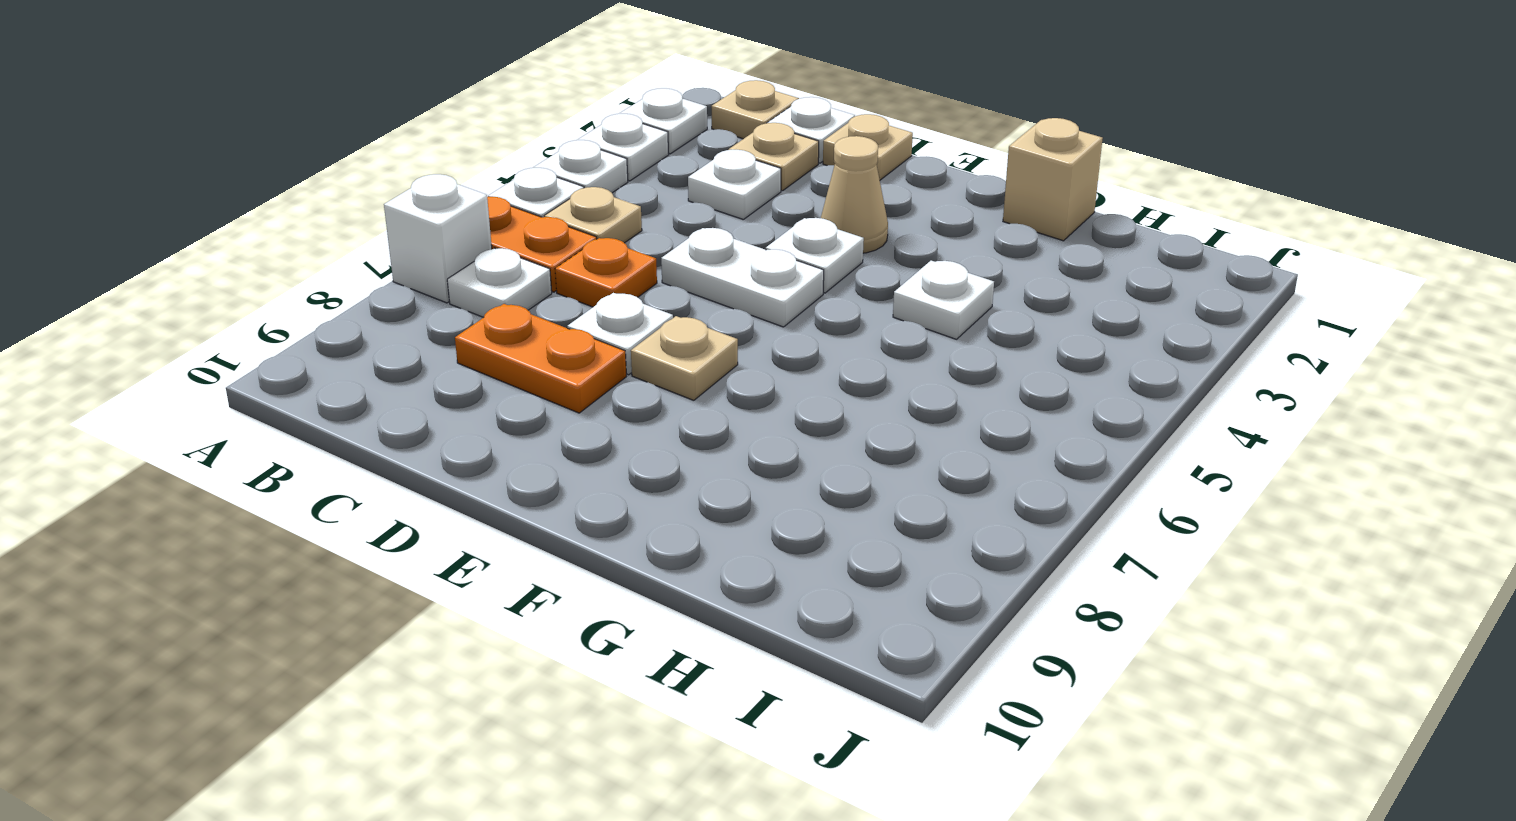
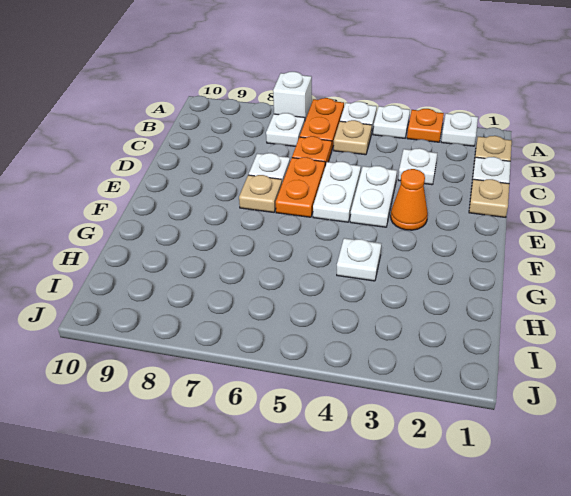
white 1x1 plate [578,114,669,181] -> orange 1x1 plate [407,109,444,142]
tan 1x1 plate [729,123,819,191] -> none
orange 1x2 plate [455,304,626,413] -> orange 1x2 plate moved to [276,157,325,217]
tan 1x1 cone [821,136,888,253] -> orange 1x1 cone [391,169,428,230]
white 1x1 plate [766,218,864,293] -> white 1x2 plate [350,166,397,227]
tan 1x1 brick [1003,118,1103,241] -> none

